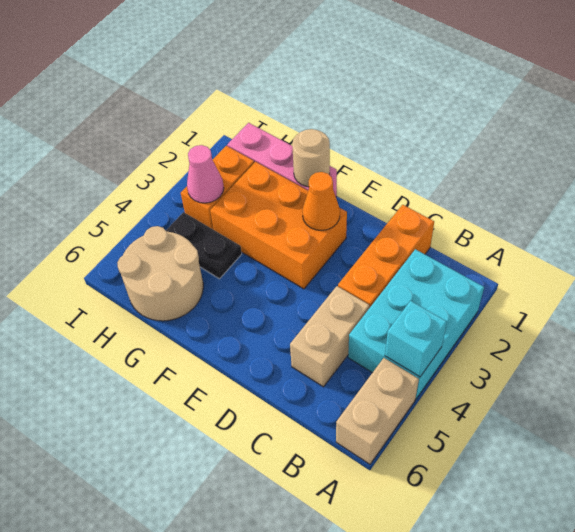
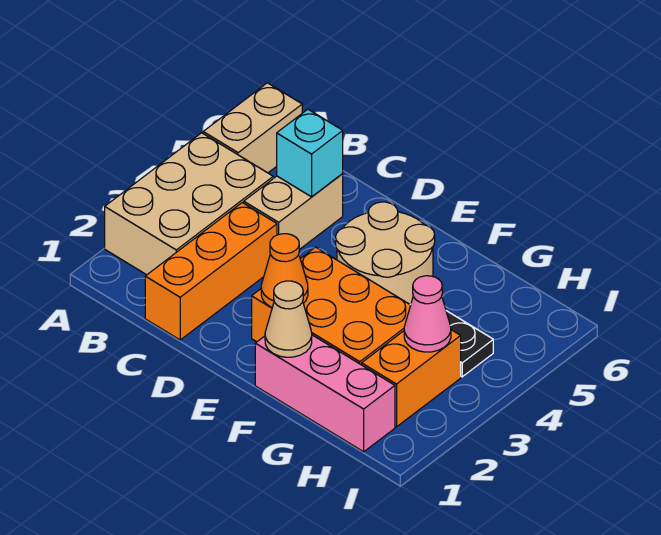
cyan 2x3 brick [348,249,484,399] -> tan 2x3 brick [105,133,273,275]
cyan 1x1 brick [385,301,447,377] -> cyan 1x1 brick moved to [277,109,343,197]
tan 1x1 round brick [292,129,330,187] -> tan 1x1 cone [265,281,312,357]
tan 2x2 round brick [117,226,203,321] -> tan 2x2 round brick moved to [336,202,435,304]

